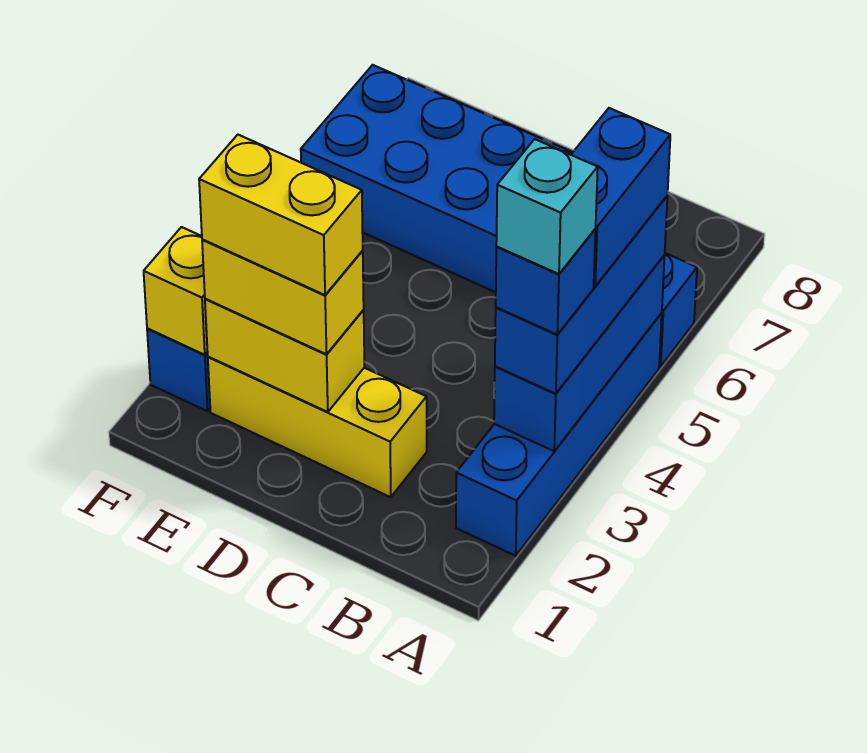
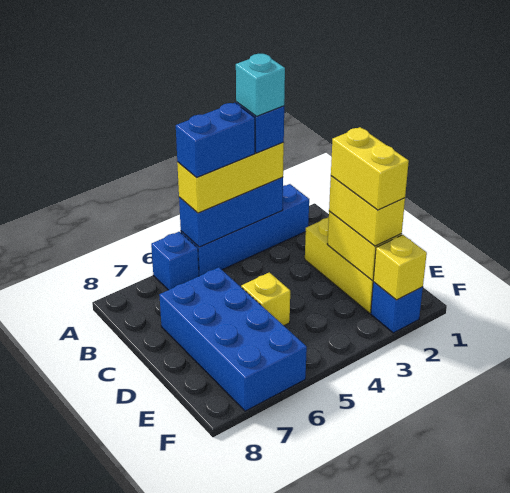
blue 1x3 brick [495,196,667,394] -> yellow 1x3 brick [177,143,284,213]
none -> yellow 1x1 brick [241,272,290,326]

